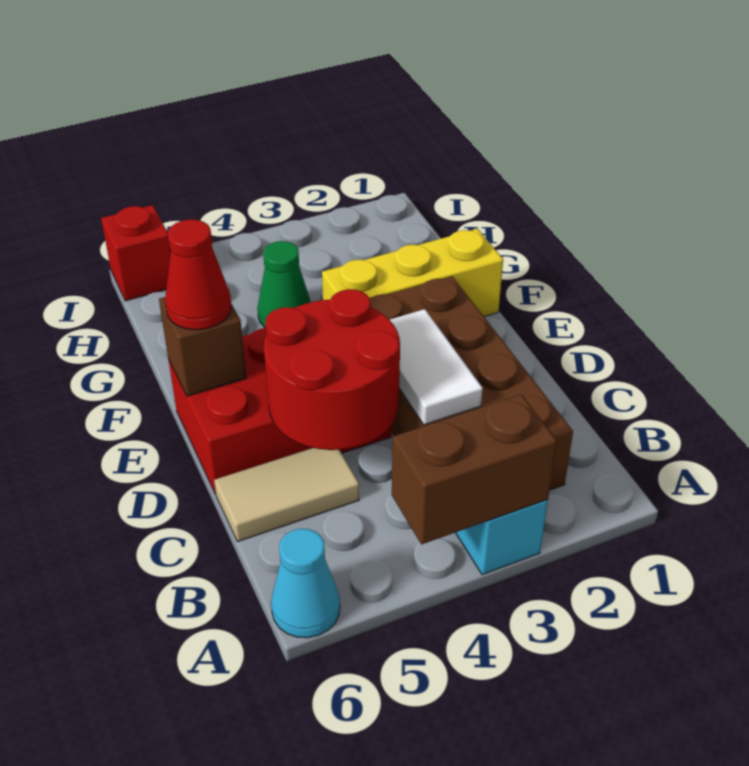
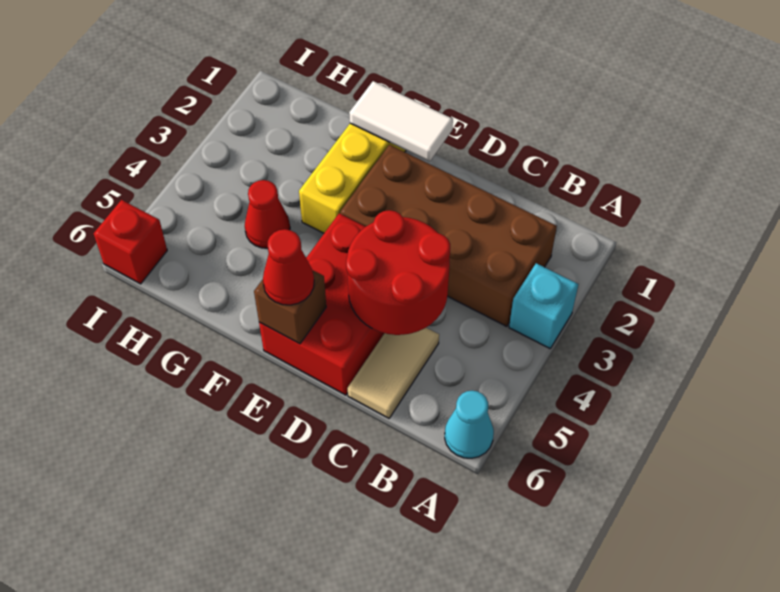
brown 1x2 brick [392,395,557,544] -> none
white 1x2 tile [390,309,483,425] -> white 1x2 tile moved to [349,81,453,162]
green 1x1 cone [257,241,311,328] -> red 1x1 cone [245,180,290,248]

